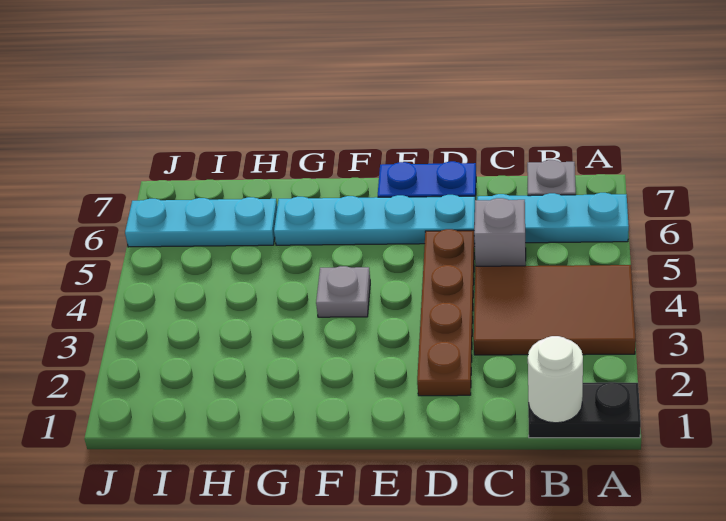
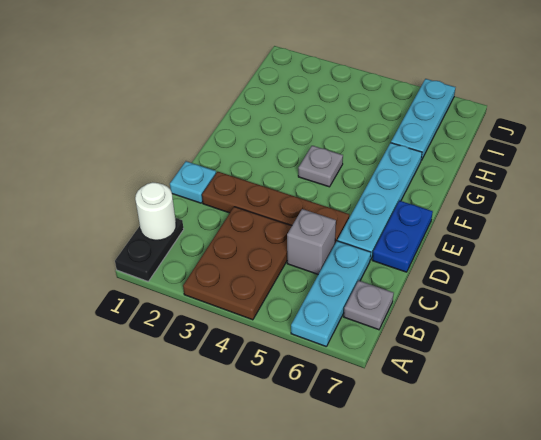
brown 2x3 tile [474,265,636,355] -> brown 2x3 plate [183,207,292,320]
none -> cyan 1x1 plate [170,161,216,203]

